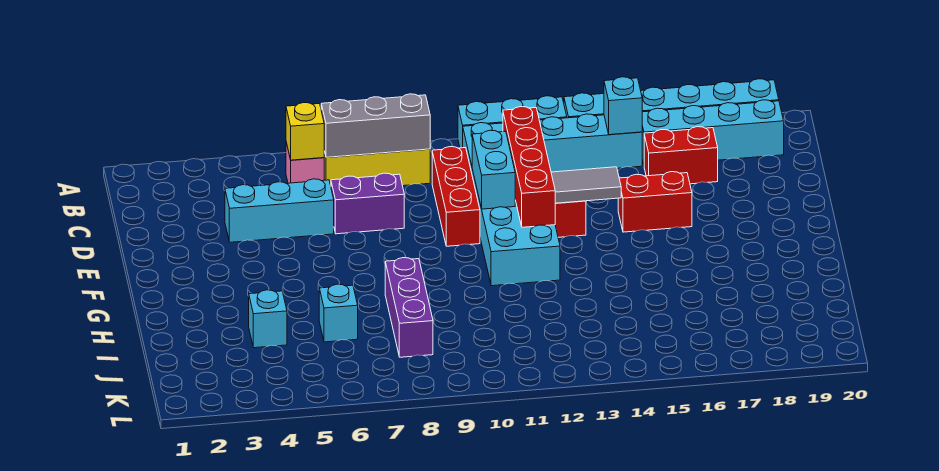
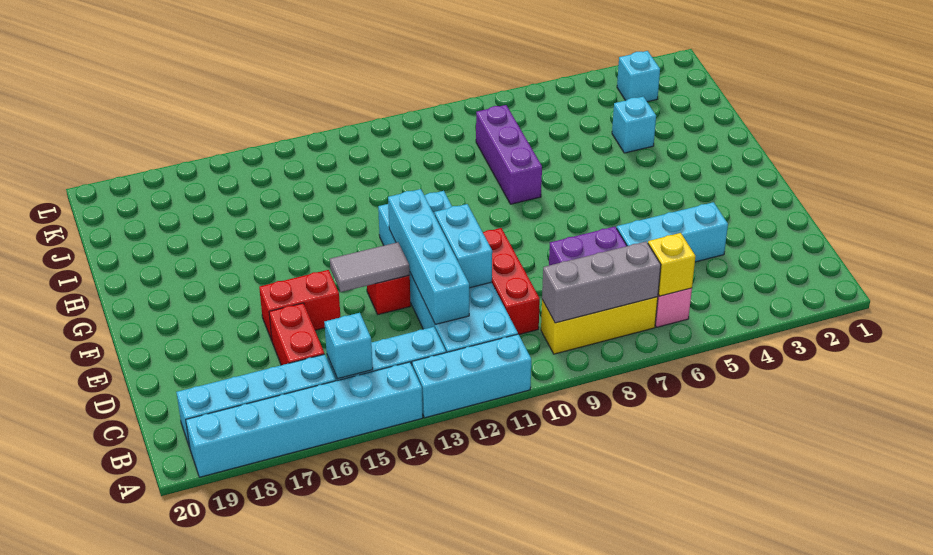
red 1x4 brick [503,107,556,227] -> cyan 1x4 brick [388,189,469,324]
red 1x2 brick [644,127,718,184] -> red 1x2 brick turned to [269,303,324,365]
cyan 1x1 brick [319,284,358,342] -> cyan 1x1 brick moved to [617,51,660,102]

